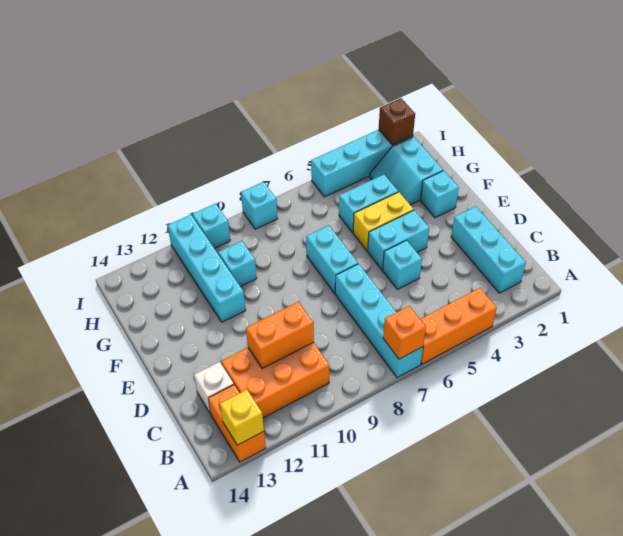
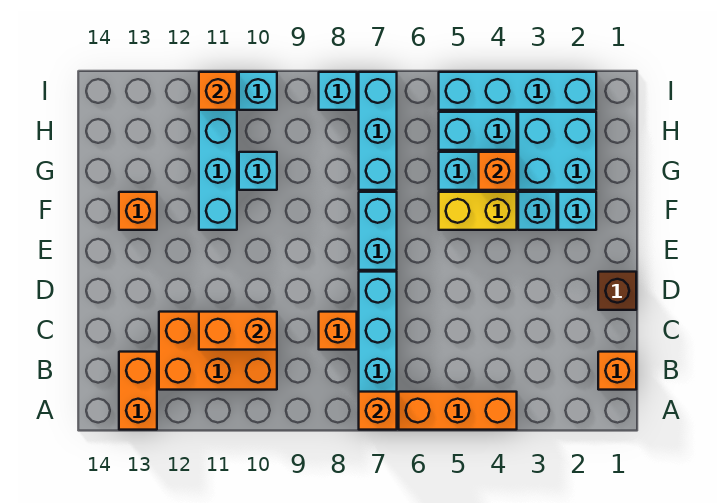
yellow 1x1 brick [220,390,264,445] -> none
none -> orange 1x1 brick [598,352,636,390]
cyan 1x3 brick [451,206,526,293] -> cyan 1x3 brick moved to [359,72,397,190]
none -> orange 1x1 brick [319,312,357,350]
white 1x1 brick [194,362,234,414] -> none
cyan 1x1 brick [383,240,422,289] -> cyan 1x1 brick moved to [518,192,557,230]
cyan 1x2 brick [368,210,429,270] -> cyan 1x2 brick moved to [439,112,517,150]
none -> orange 1x1 brick [119,192,157,230]
cyan 2x2 slope [370,137,443,205] -> cyan 2x2 brick [518,112,596,190]
none -> orange 1x1 brick [479,152,517,190]
brown 1x1 brick [379,98,415,145] -> brown 1x1 brick moved to [598,272,636,310]
none -> orange 1x1 brick [199,72,237,110]

